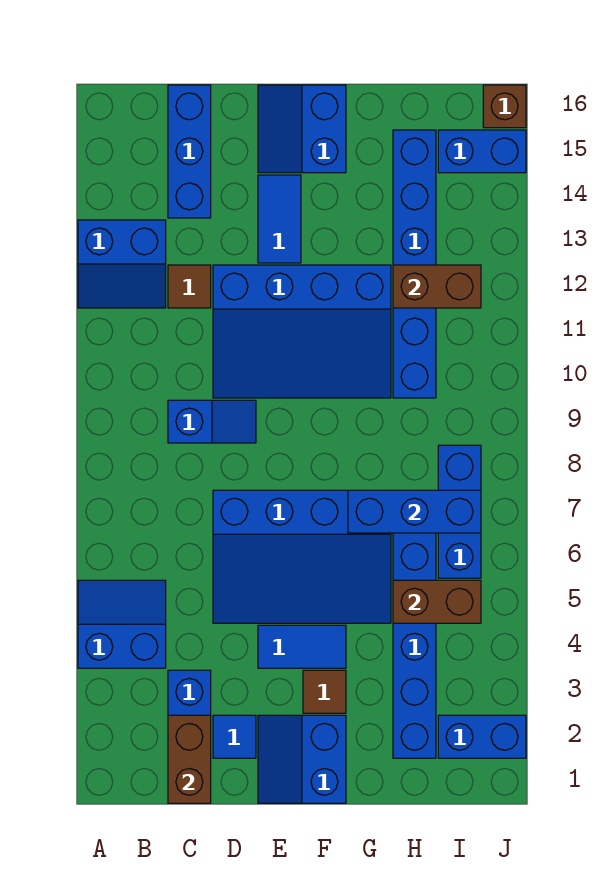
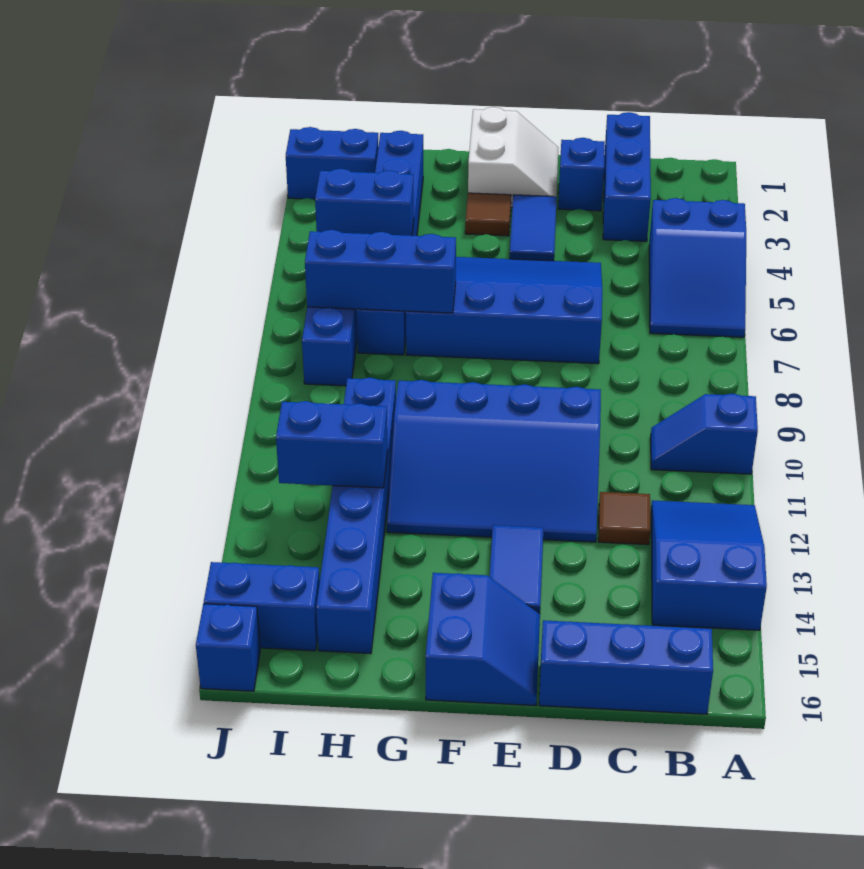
blue 2x2 slope [78,580,166,668] -> blue 2x3 slope [649,198,746,337]
blue 2x2 slope [78,220,166,308] -> blue 2x3 slope [651,500,767,630]
brown 1x2 brick [168,715,211,803] -> none
blue 1x2 slope [168,400,256,443] -> blue 1x2 slope moved to [651,394,758,474]
blue 1x3 brick [168,85,211,218] -> blue 1x3 brick turned to [539,620,713,714]
blue 1x1 tile [213,715,256,758] -> blue 1x1 brick [558,138,605,211]
blue 3x4 slope [213,265,391,398] -> blue 3x4 slope turned to [387,380,601,542]
blue 2x2 slope [258,715,346,803] -> white 2x2 slope [468,107,558,207]
blue 1x2 tile [258,625,346,668] -> blue 1x2 tile turned to [510,195,557,261]
brown 1x2 brick [393,580,481,623] -> blue 1x2 brick [315,169,414,236]
brown 1x2 brick [393,265,481,308] -> blue 1x2 brick [276,401,388,488]
brown 1x1 brick [483,85,526,128] -> blue 1x1 brick [196,604,260,691]

